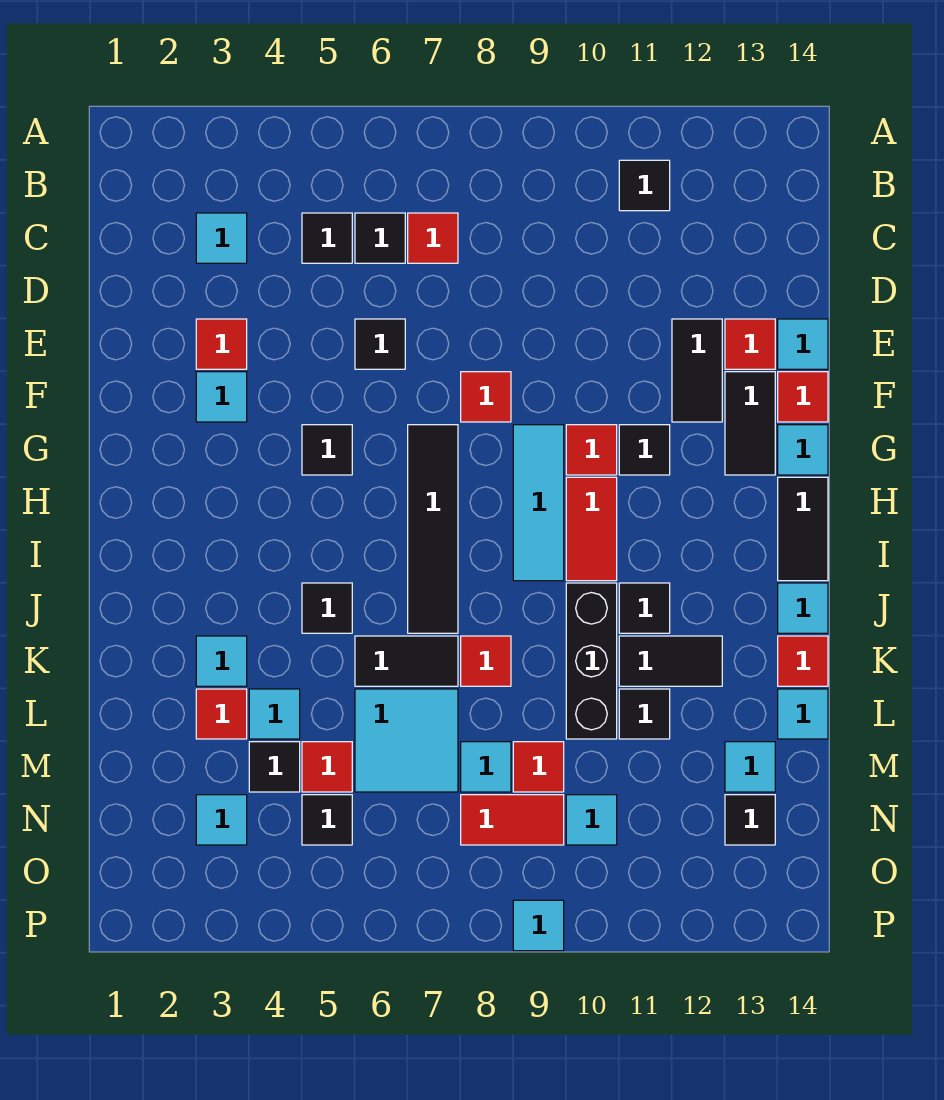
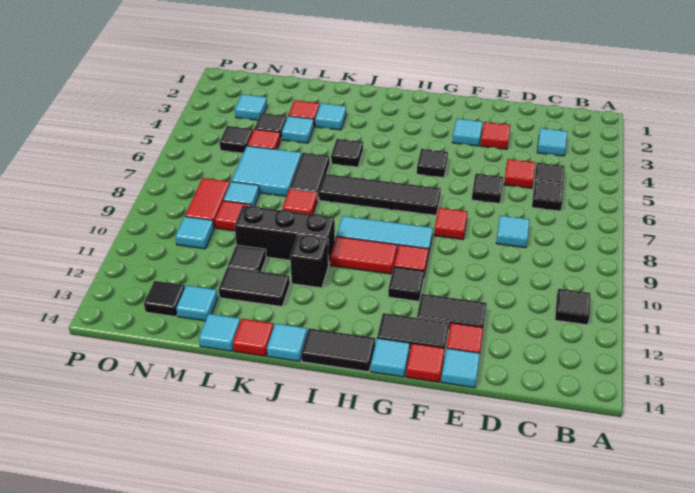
red 1x1 tile [408,213,458,263] -> red 1x1 tile moved to [504,159,535,188]
black 1x1 tile [619,583,670,633] -> black 1x1 brick [290,235,328,288]
black 1x2 tile [619,636,722,686] -> black 1x2 tile turned to [219,267,290,307]
cyan 1x1 tile [513,900,564,951] -> cyan 1x1 tile moved to [496,216,530,248]

